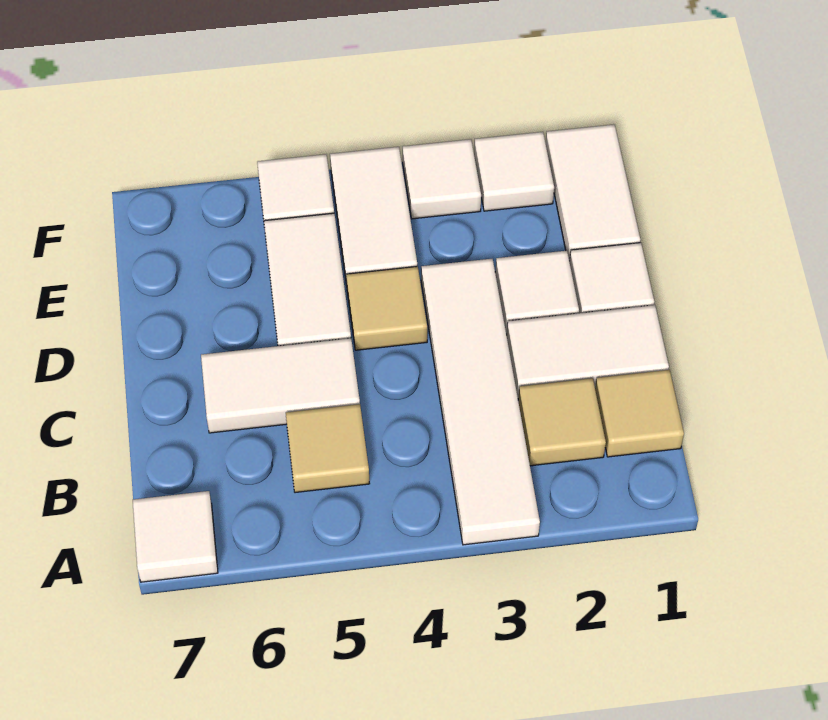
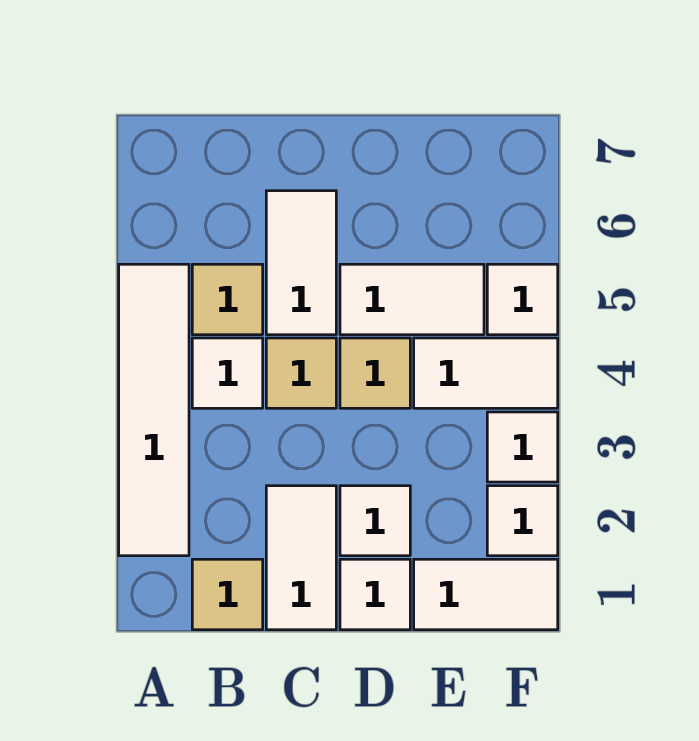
white 1x4 tile [421,259,540,545] -> white 1x4 tile turned to [119,264,189,556]
white 1x1 tile [133,491,218,582] -> white 1x1 tile moved to [192,338,263,408]
tan 1x1 tile [518,378,606,466] -> tan 1x1 tile moved to [266,338,336,408]

